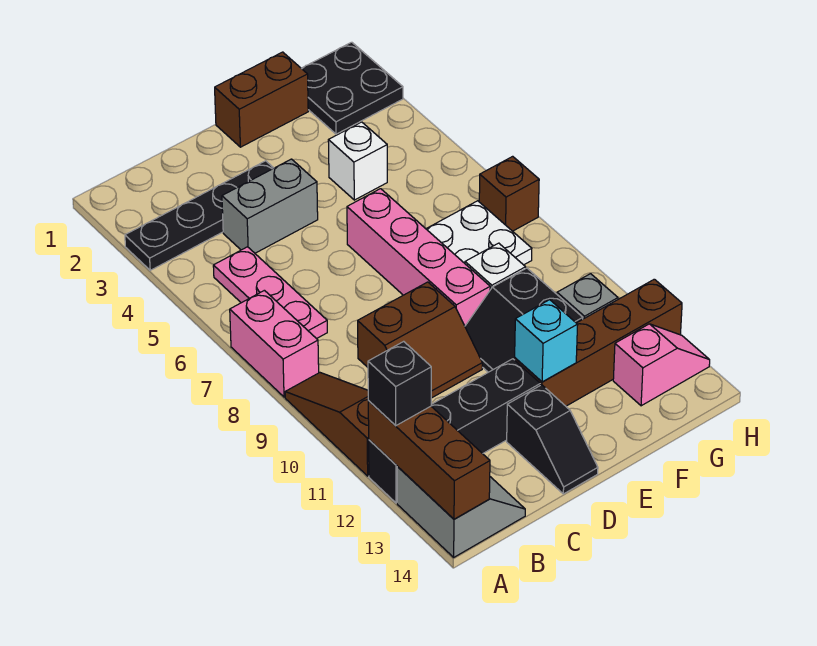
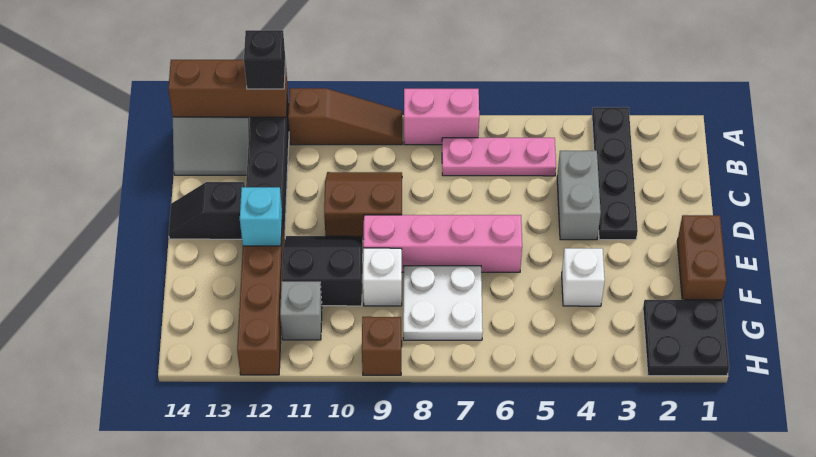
brown 2x2 slope [358,282,482,398] -> brown 2x2 slope turned to [324,172,402,239]
pink 1x2 slope [613,324,710,406] -> none
brown 1x1 brick [479,156,539,231] -> brown 1x1 brick moved to [362,317,402,375]

